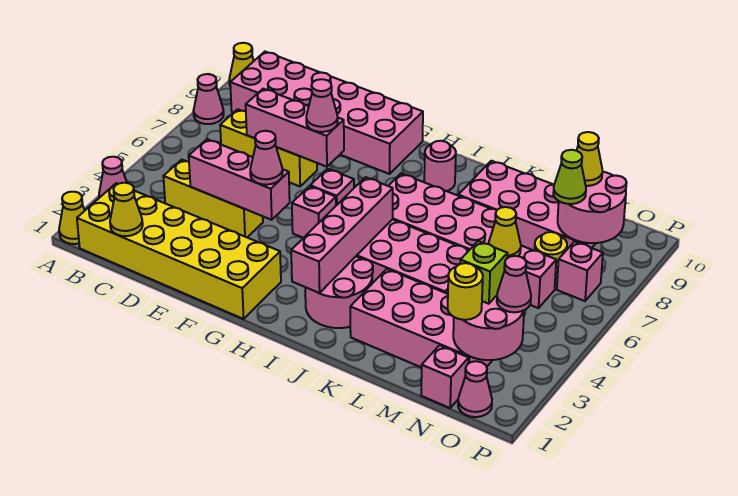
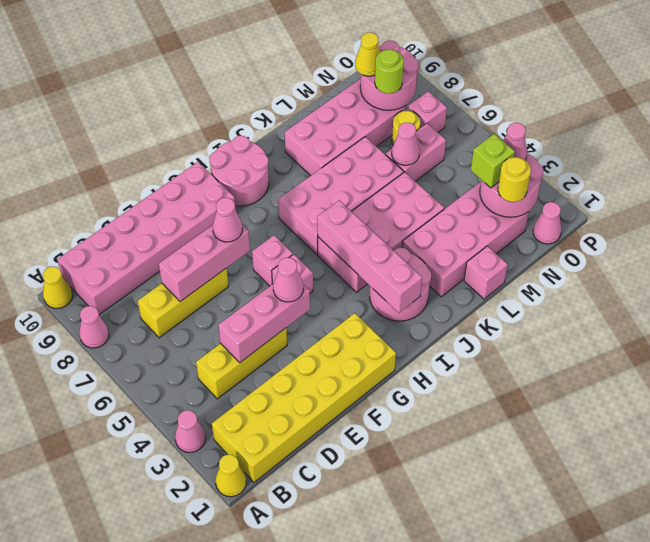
yellow 1x1 cone [110,183,143,236] -> none
pink 1x1 round brick [424,141,456,191] -> pink 2x2 round brick [210,136,269,206]
yellow 1x1 cone [489,207,521,258] -> pink 1x1 cone [392,123,419,165]
pink 1x1 brick [421,345,469,408] -> pink 1x1 brick moved to [464,246,508,299]
lime 1x1 cone [553,150,586,204] -> lime 1x1 round brick [375,50,404,93]

